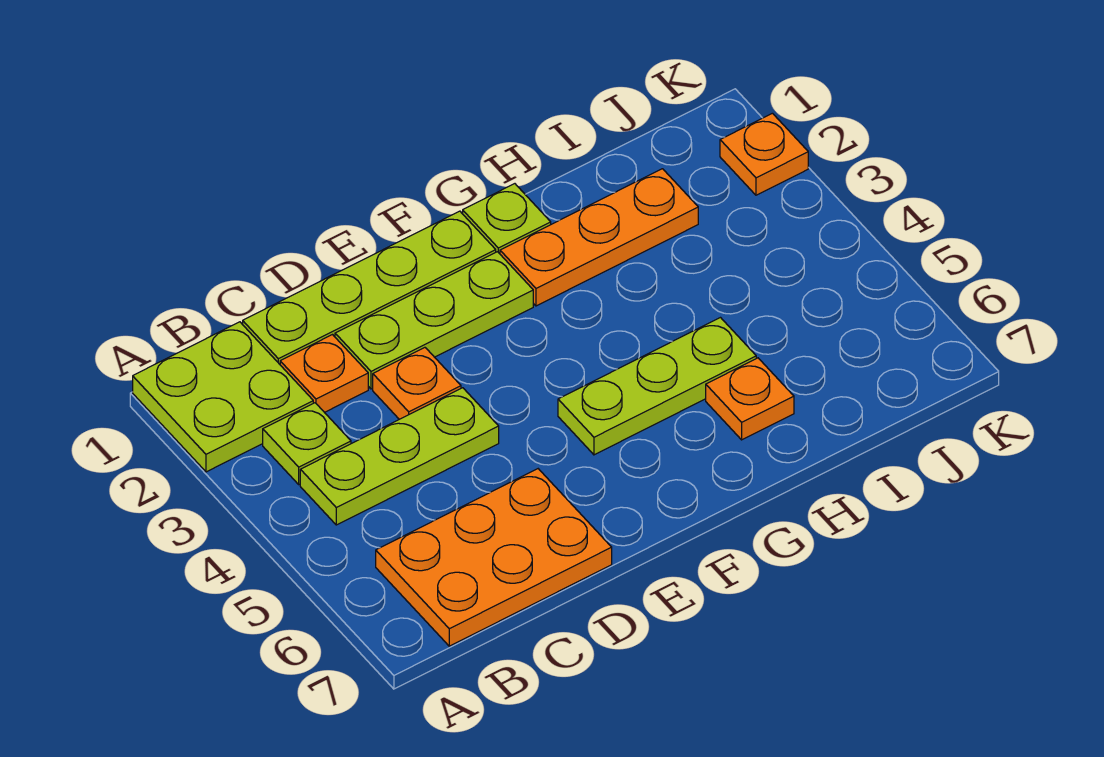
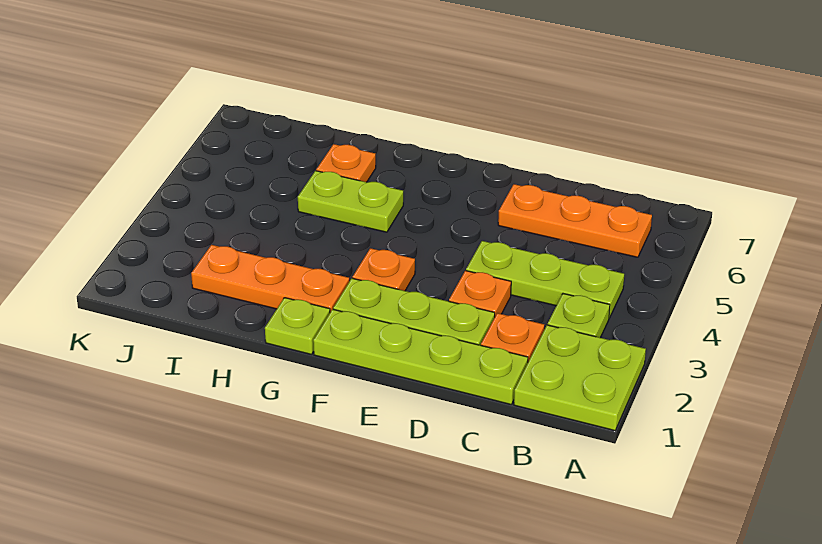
orange 2x3 plate [376,469,612,646] -> orange 1x3 plate [498,184,652,257]
lime 1x3 plate [558,318,756,455] -> lime 1x2 plate [298,171,403,232]
orange 1x1 plate [720,113,808,195] -> orange 1x1 plate moved to [353,248,415,291]

